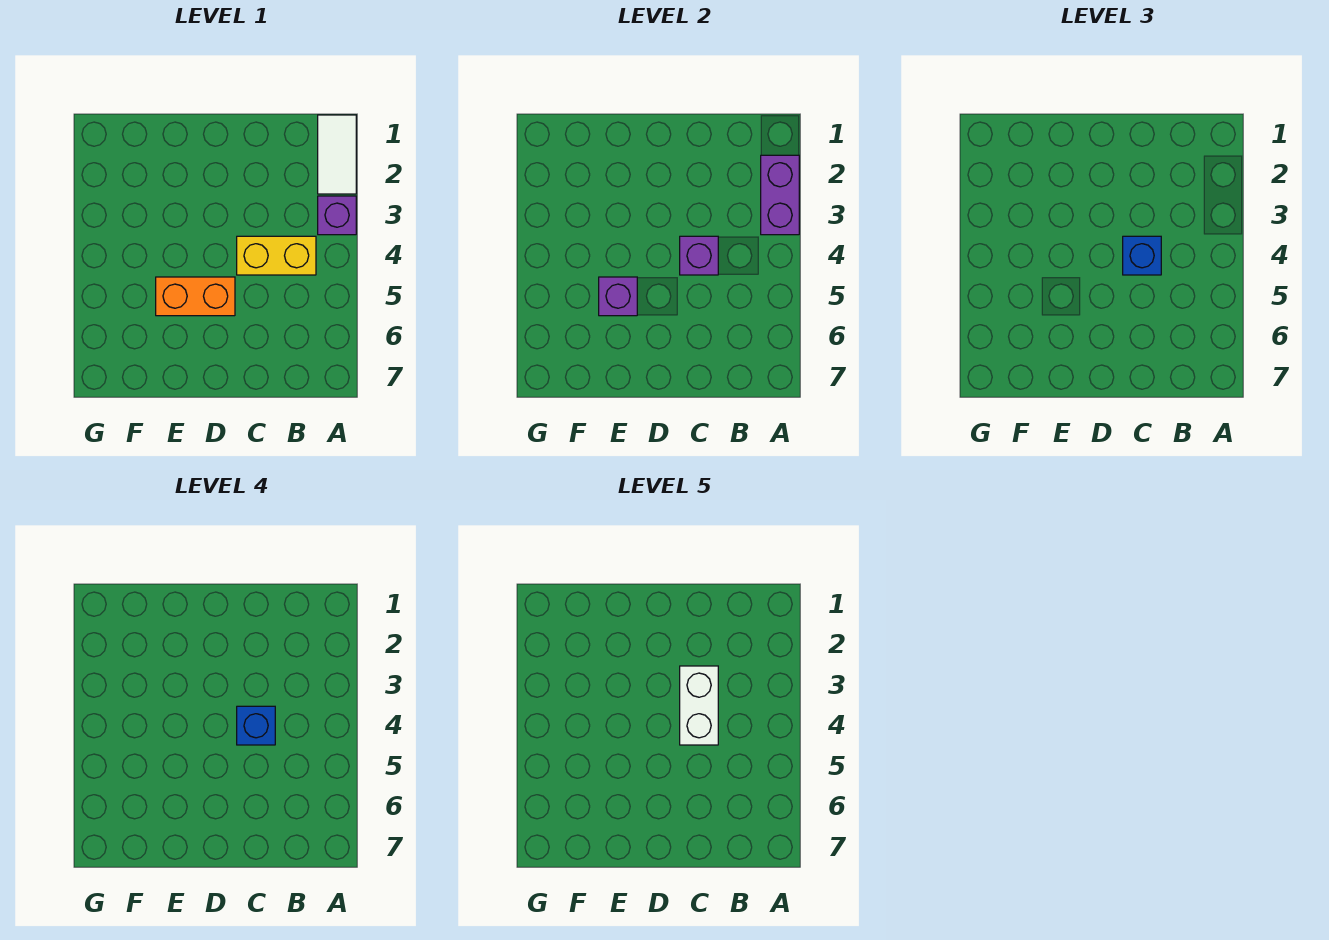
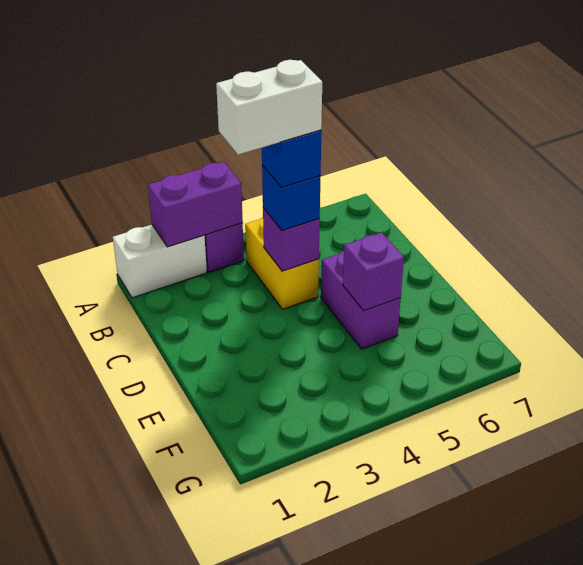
white 1x2 tile [318,115,356,194] -> white 1x2 brick [113,225,207,298]
orange 1x2 brick [156,277,235,316] -> purple 1x2 brick [321,251,401,349]

